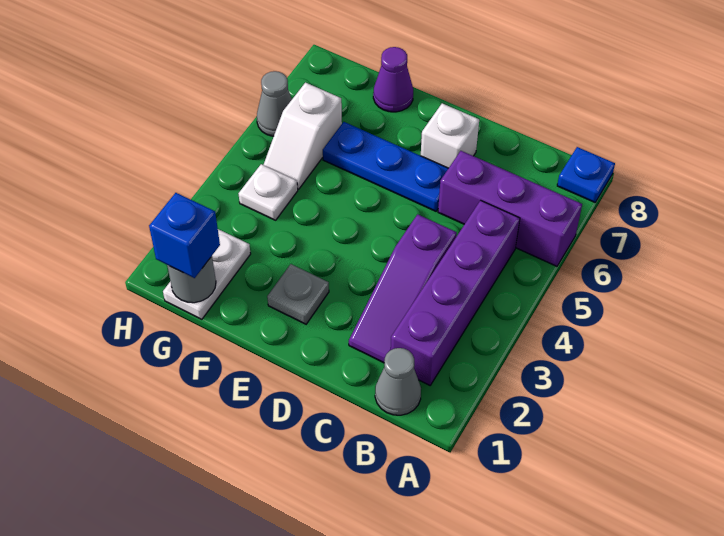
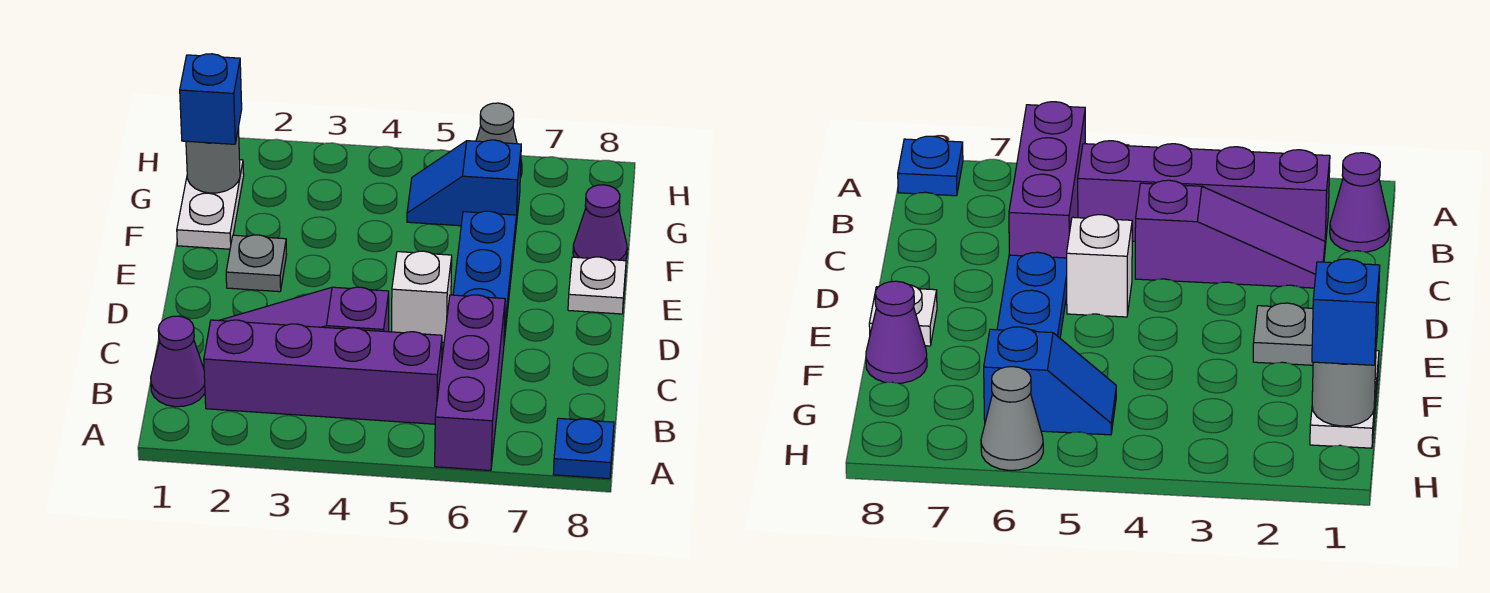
grey 1x1 cone [375,348,421,415] -> purple 1x1 cone [151,316,205,407]
white 1x1 brick [421,103,479,168] -> white 1x1 brick moved to [392,251,452,342]
white 1x2 plate [163,229,251,319] -> white 1x2 plate turned to [177,160,244,249]
white 1x1 plate [238,164,298,220] -> white 1x1 plate moved to [568,257,626,314]
white 1x2 slope [264,83,342,189] -> blue 1x2 slope [407,140,521,226]

